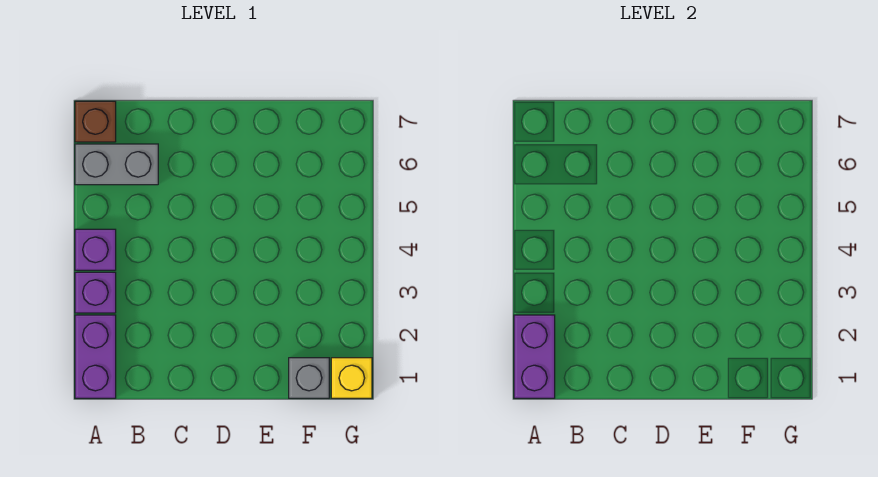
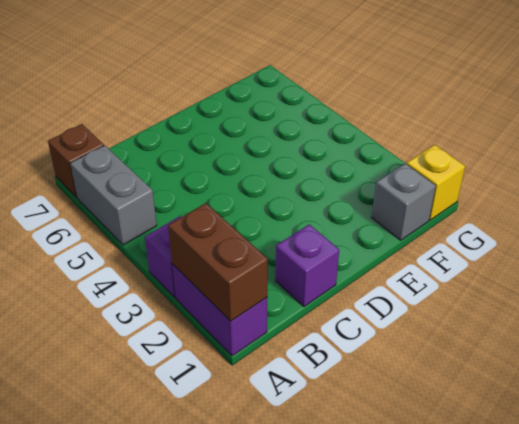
purple 1x2 brick [514,315,555,398] -> brown 1x2 brick [168,203,268,321]
purple 1x1 brick [75,229,116,270] -> purple 1x1 brick moved to [275,224,339,307]
grey 1x2 brick [75,144,158,185] -> grey 1x2 brick turned to [70,145,157,245]

